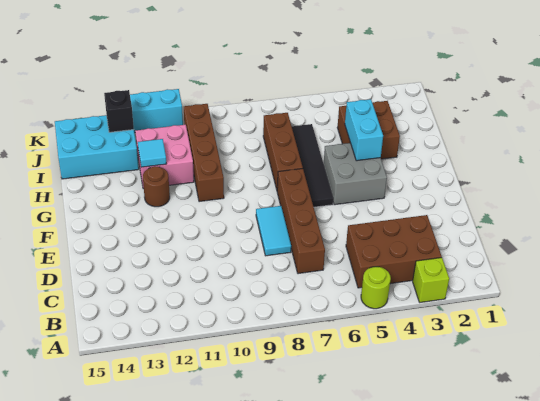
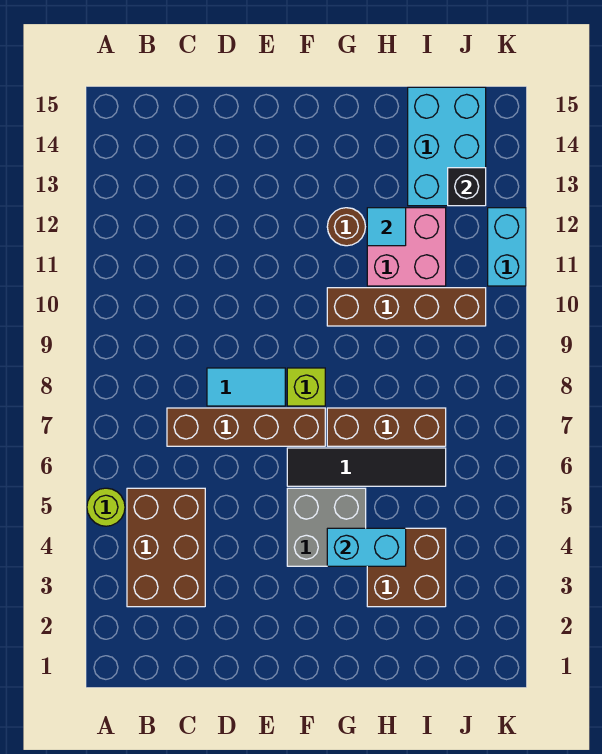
lime 1x1 brick [413,257,449,302] -> lime 1x1 brick moved to [287,368,325,406]

